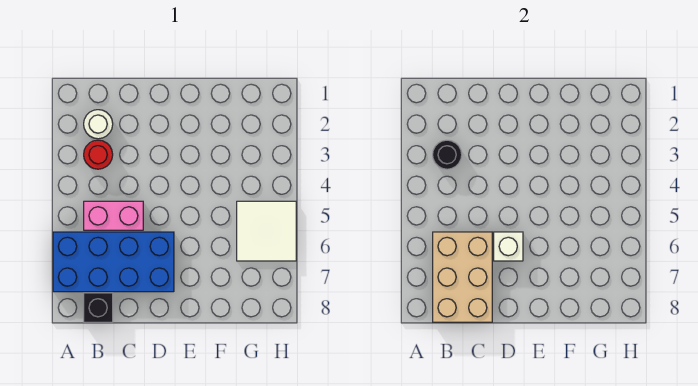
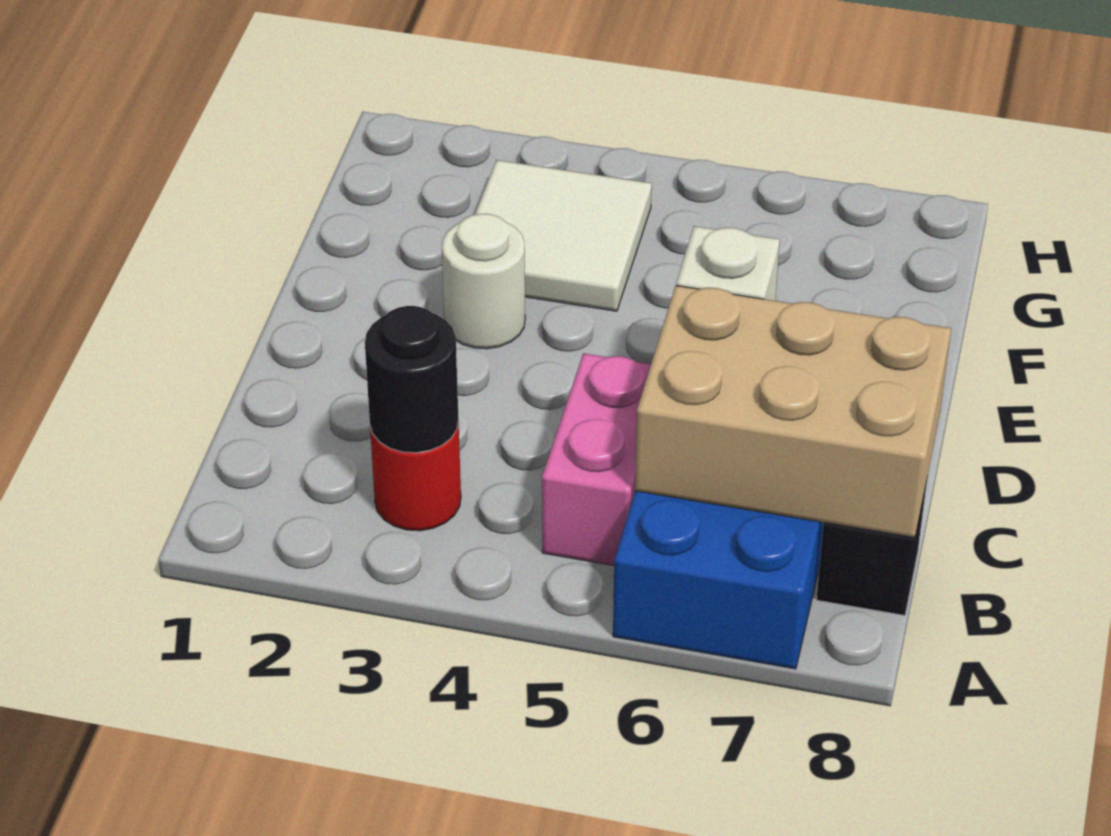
white 1x1 round brick [84,110,113,139] -> white 1x1 round brick moved to [442,214,525,349]
white 2x2 tile [237,201,296,261] -> white 2x2 tile moved to [475,160,652,311]

